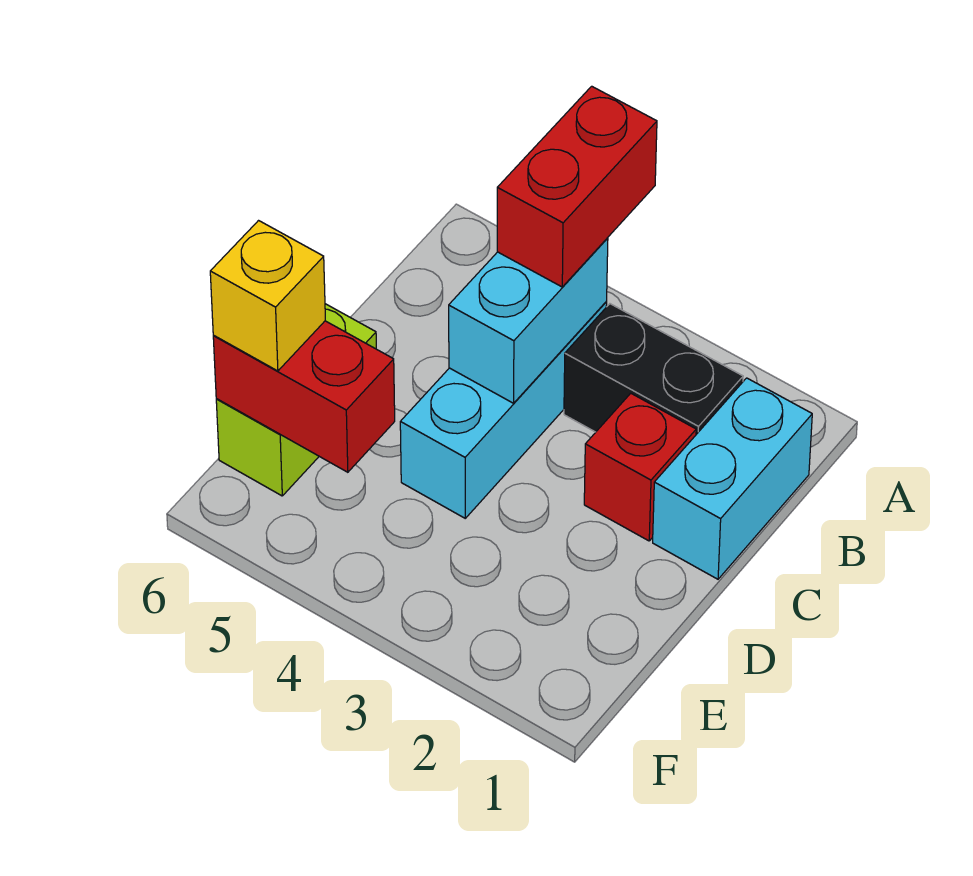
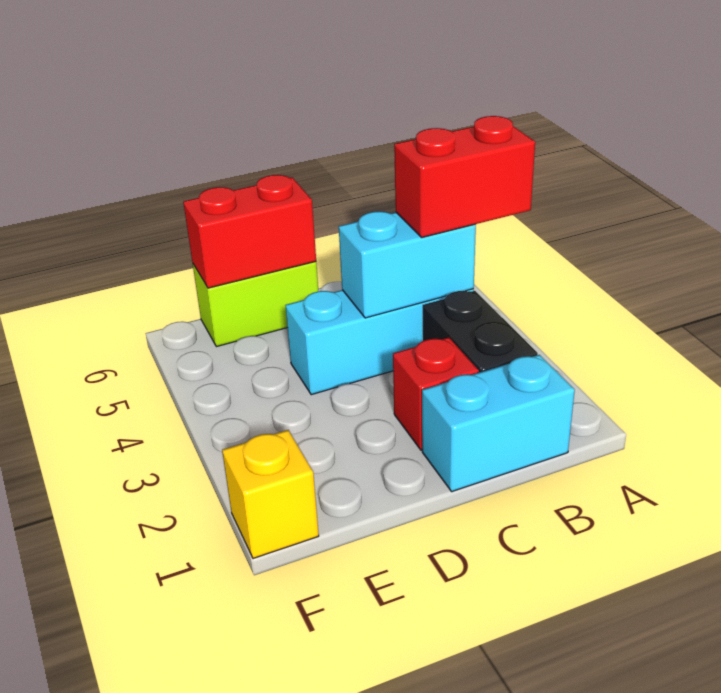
red 1x2 brick [213,321,395,472] -> red 1x2 brick turned to [183,175,316,288]
yellow 1x1 brick [210,221,325,371] -> yellow 1x1 brick moved to [222,430,319,558]

